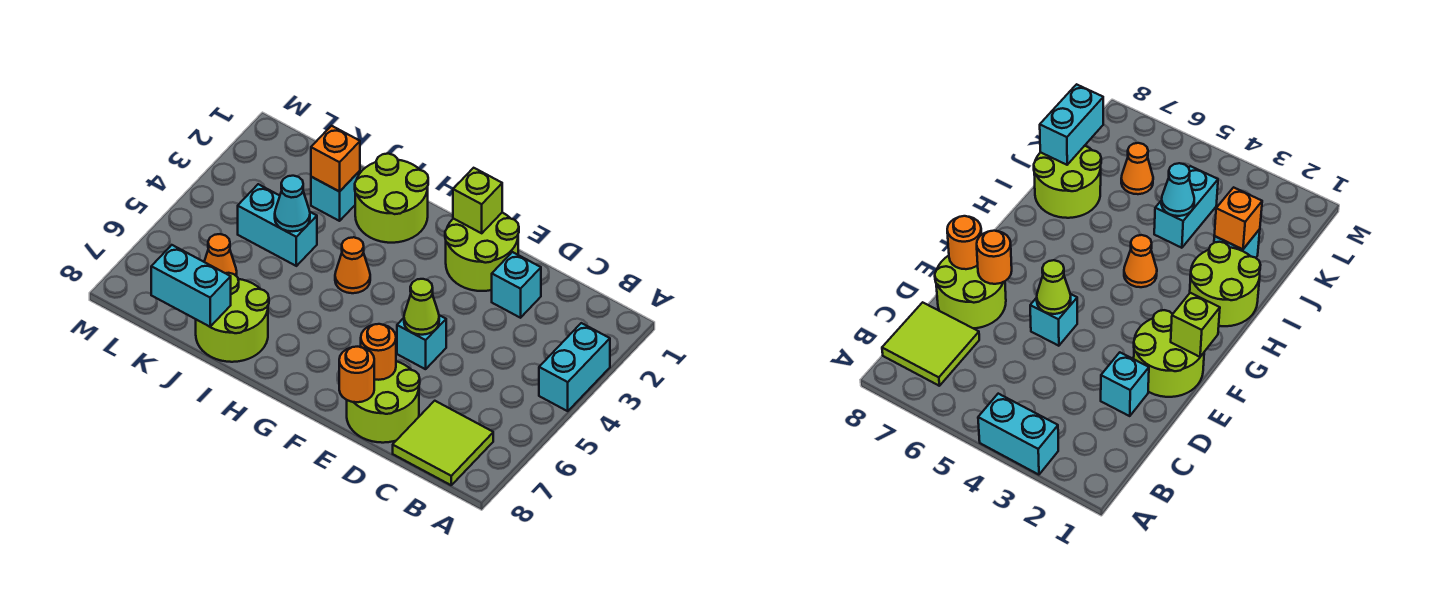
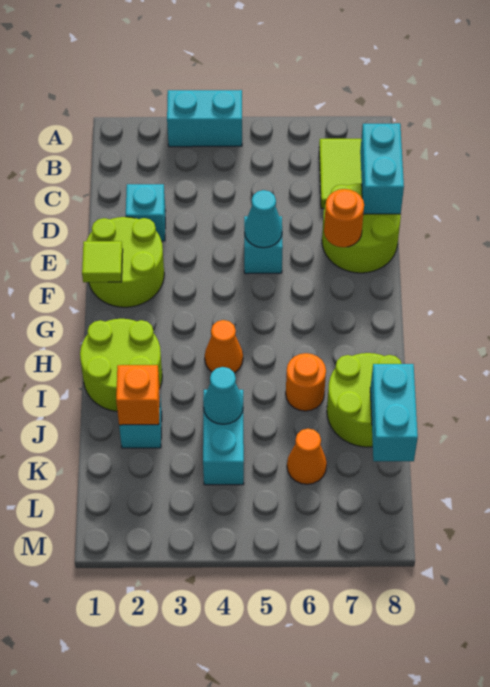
none -> cyan 1x2 brick [360,123,404,214]
lime 1x1 cone [404,279,439,335] -> cyan 1x1 cone [244,190,282,248]
orange 1x1 round brick [339,347,374,402] -> orange 1x1 round brick moved to [286,353,326,411]
lime 1x1 brick [453,168,502,233] -> lime 1x1 tile [82,241,123,282]

